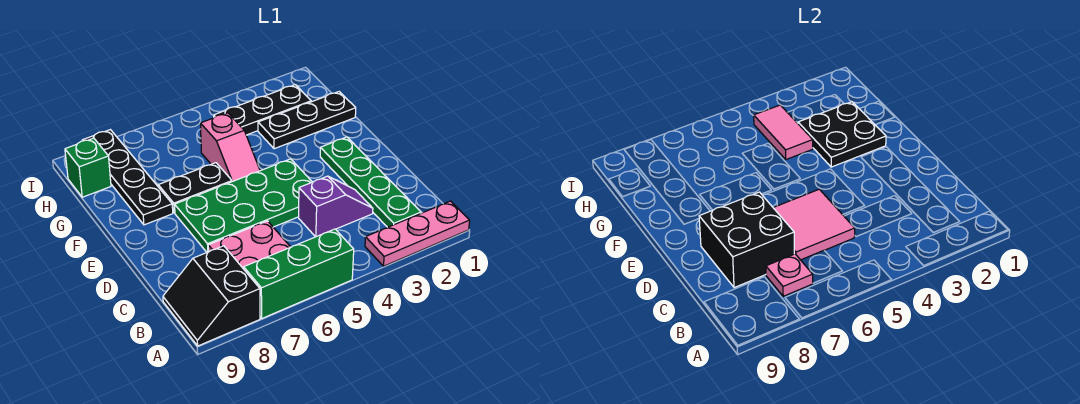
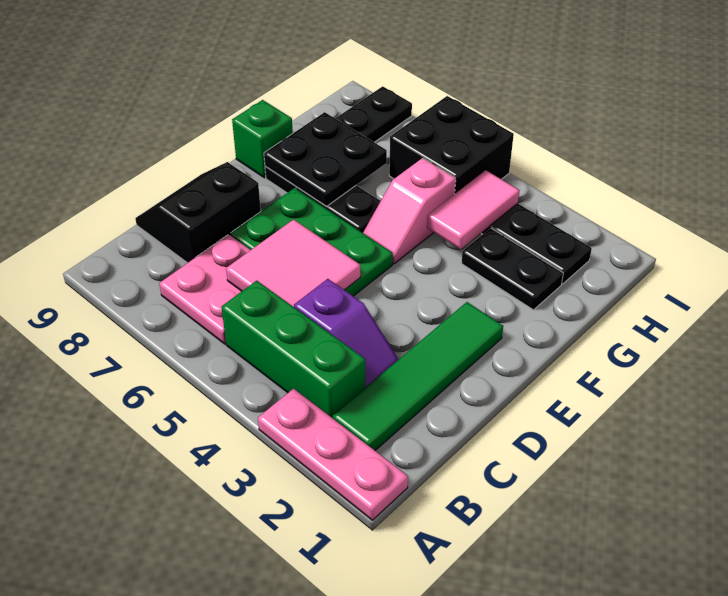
green 1x3 brick [244,229,354,318] -> green 1x3 brick moved to [222,281,365,418]
black 2x2 slope [163,246,260,346] -> black 2x2 slope moved to [135,162,261,263]
green 1x4 plate [320,137,421,227] -> green 1x4 tile [333,302,503,450]
pink 1x1 plate [766,254,813,296] -> none
black 2x2 brick [699,192,794,288] -> black 2x2 brick moved to [389,96,514,193]
green 2x4 plate [175,159,312,252] -> green 2x3 plate [230,188,393,296]
black 2x2 plate [798,102,886,167] -> black 2x2 plate moved to [264,112,387,206]
black 1x3 plate [258,92,356,149] -> black 1x2 plate [461,228,563,310]
green 1x1 brick [65,138,111,197] -> green 1x1 brick moved to [232,100,293,178]

